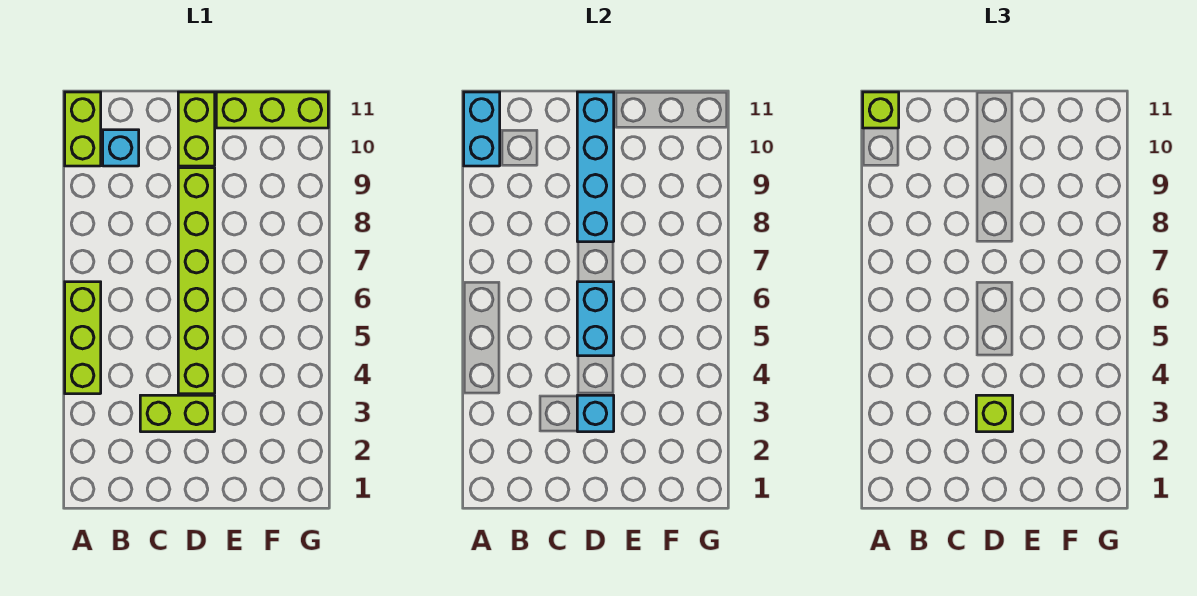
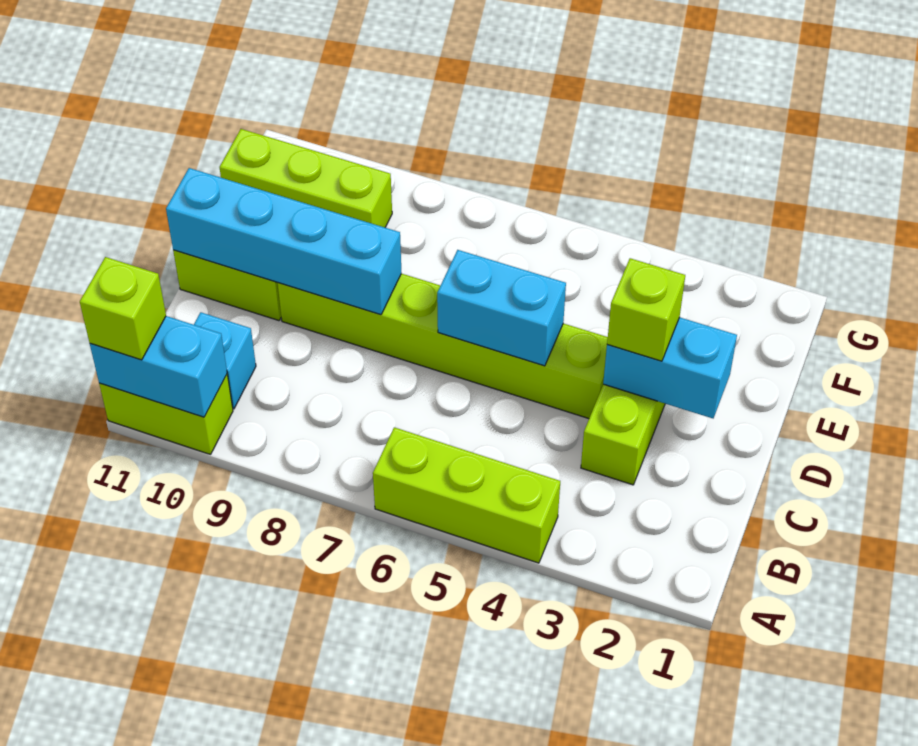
cyan 1x1 brick [577,395,614,432] -> cyan 1x2 brick [603,317,737,418]
lime 1x3 brick [216,92,328,128] -> lime 1x3 brick turned to [220,129,392,227]

